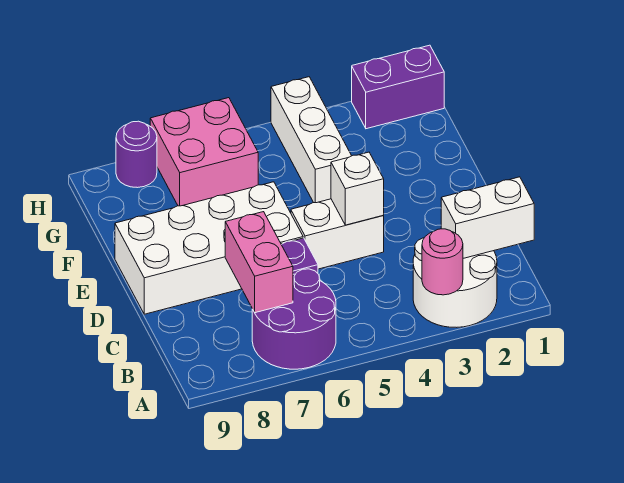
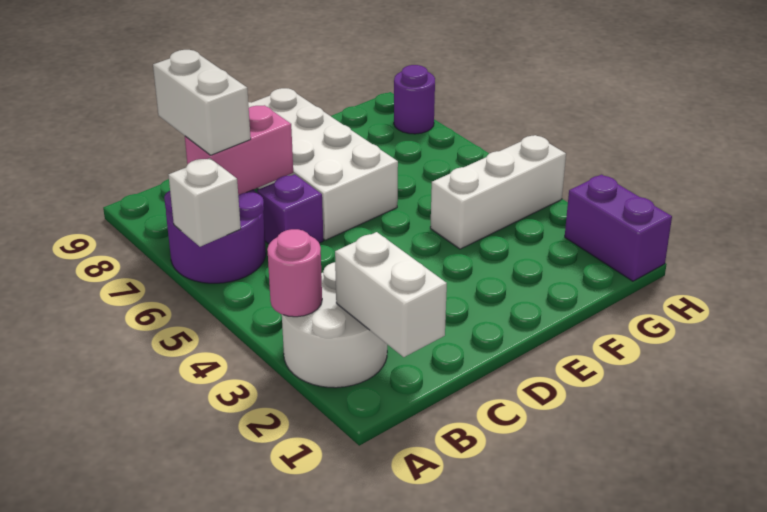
white 1x2 brick [291,199,384,269] -> white 1x2 brick moved to [153,50,251,155]
white 1x1 brick [331,152,384,225] -> white 1x1 brick moved to [169,158,241,247]
pink 2x2 brick [150,98,258,206] -> none

